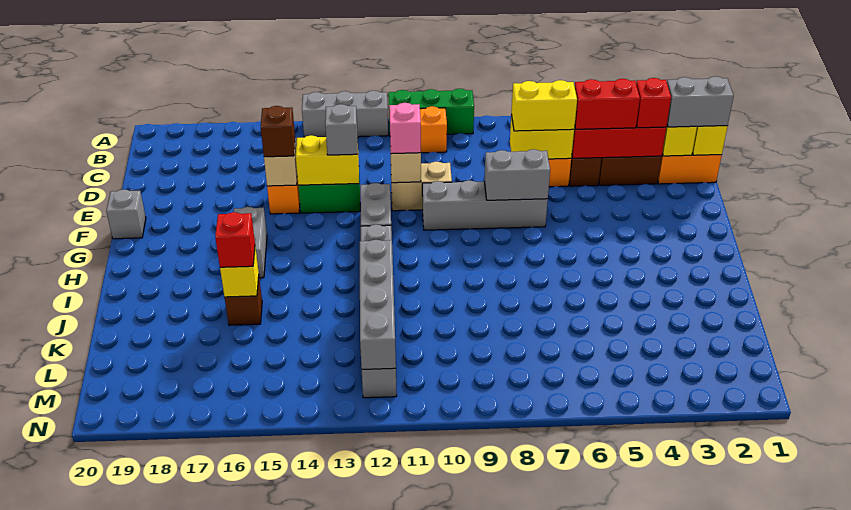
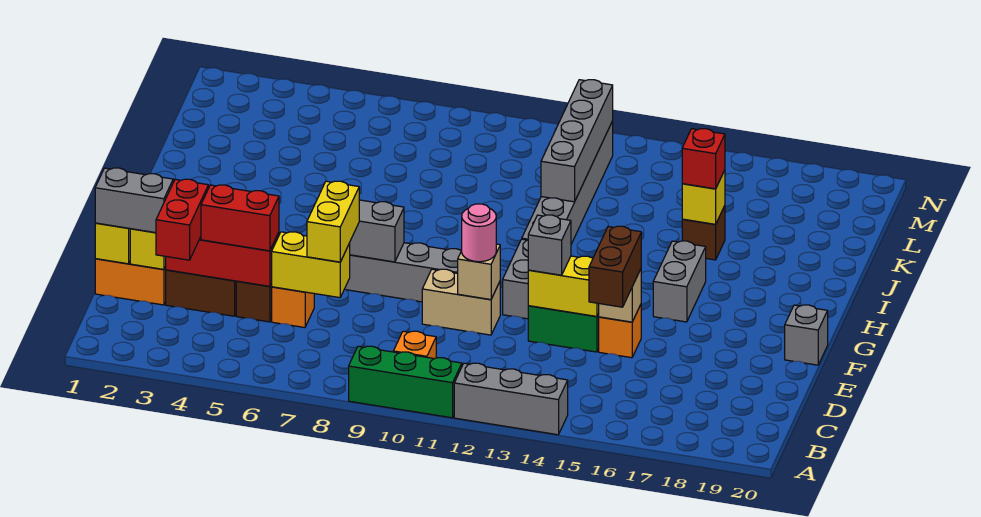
red 1x1 brick [636,78,671,128] -> red 1x2 brick [156,179,208,260]
yellow 1x2 brick [511,80,577,131] -> yellow 1x2 brick turned to [307,181,359,262]
pink 1x1 brick [389,103,421,154] -> pink 1x1 round brick [462,204,496,262]
brown 1x1 brick [261,106,295,157] -> brown 1x2 brick [589,226,641,307]

